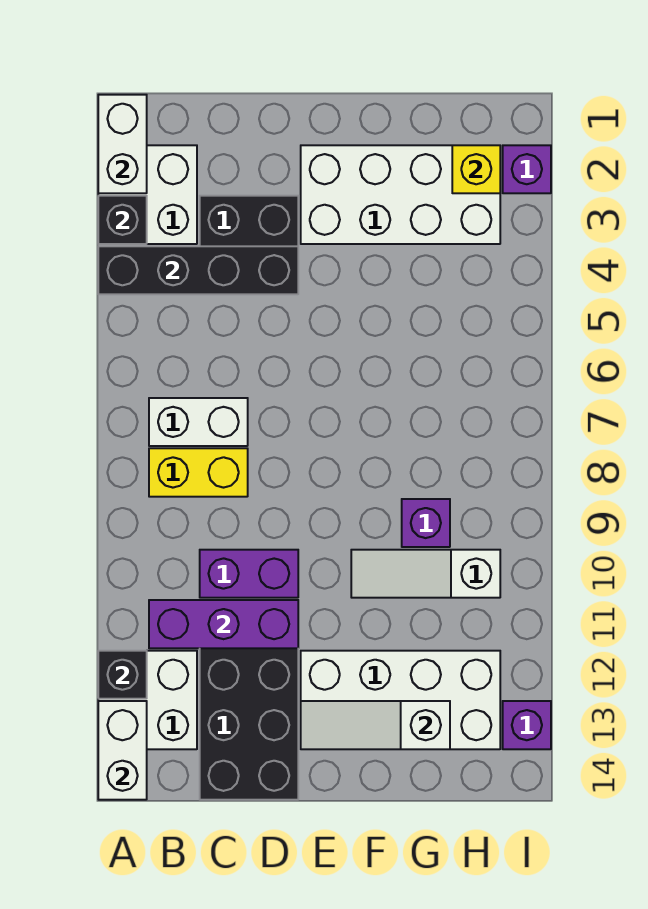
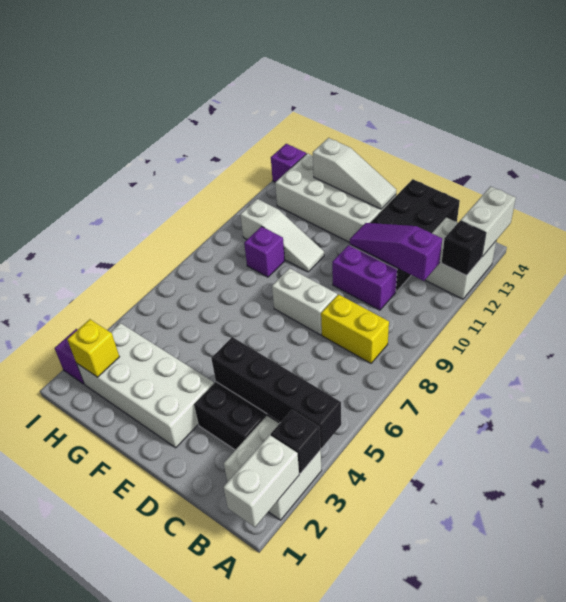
white 1x2 brick [149,398,248,446] -> white 1x2 brick moved to [272,268,337,335]
purple 1x3 brick [149,600,298,648] -> purple 1x3 slope [350,223,442,281]

